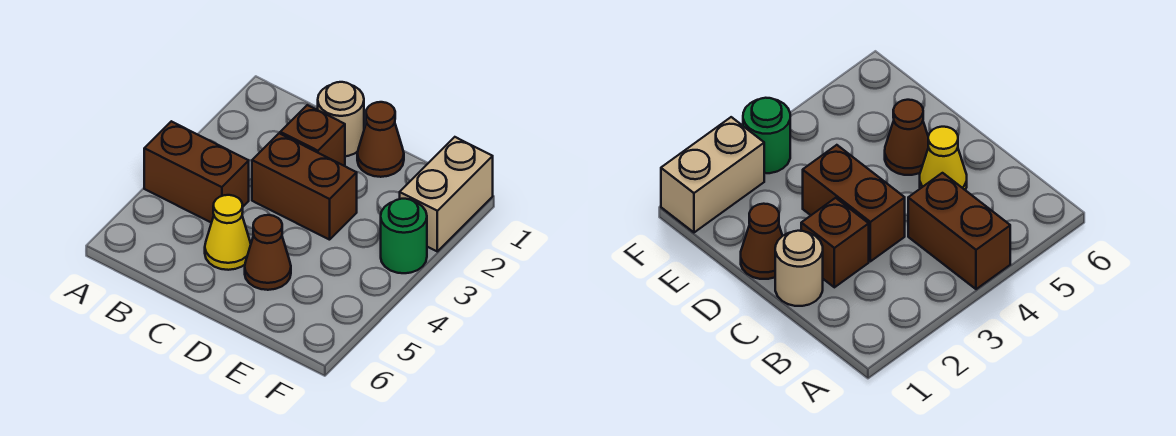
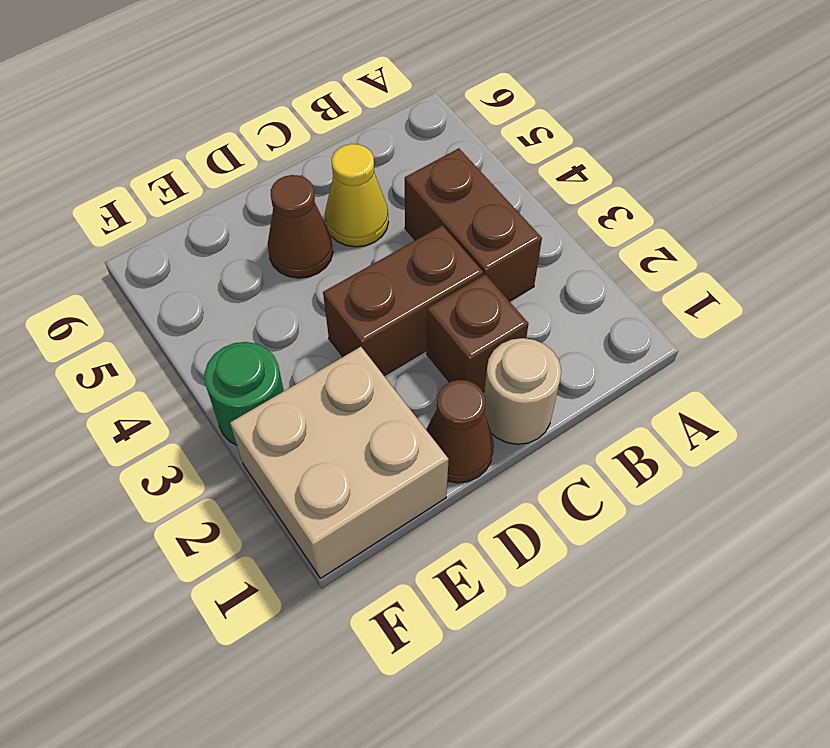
brown 1x2 brick [144,121,249,223] -> brown 1x2 brick turned to [405,148,542,301]
tan 1x2 brick [400,137,493,251] -> tan 2x2 brick [230,347,449,578]

